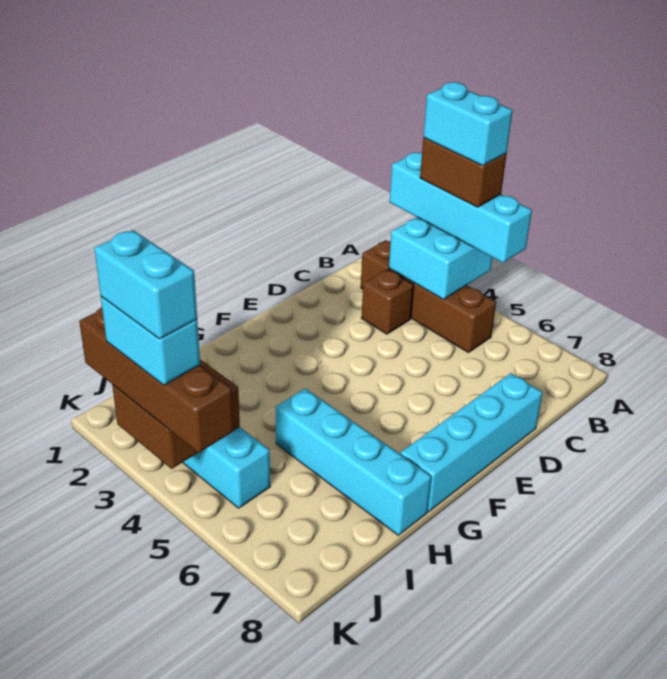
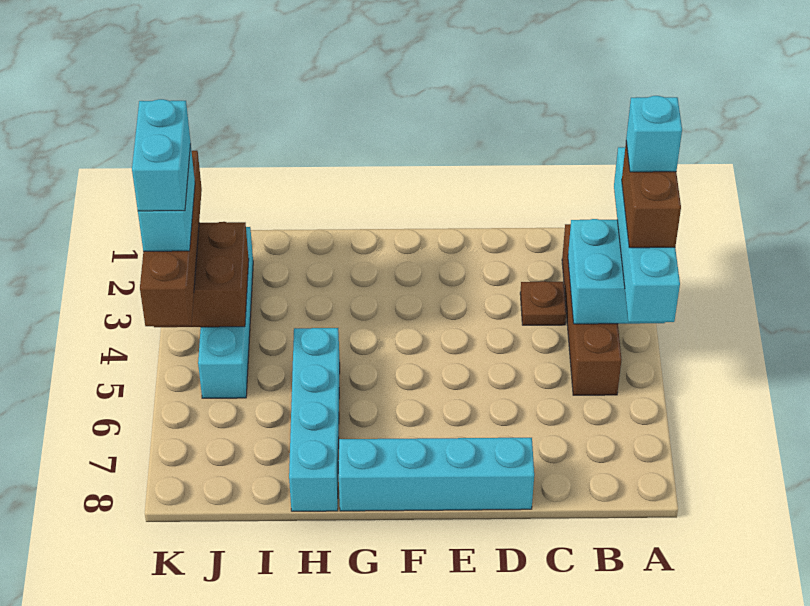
cyan 1x2 brick [423,82,513,166] -> cyan 1x1 brick [626,96,682,172]
brown 1x1 brick [361,269,414,334] -> brown 1x1 plate [520,281,566,325]

